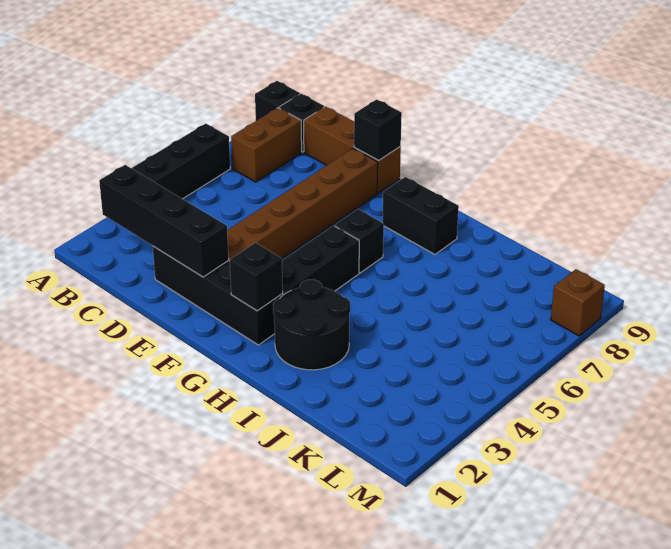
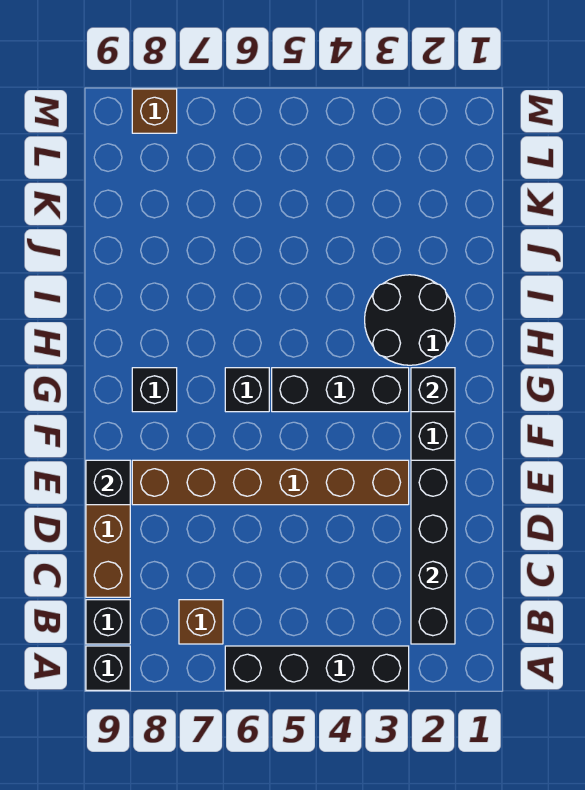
brown 1x2 brick [231,108,302,182] -> brown 1x1 brick [179,600,223,644]
black 1x2 brick [382,177,459,254] -> black 1x1 brick [132,368,177,412]

